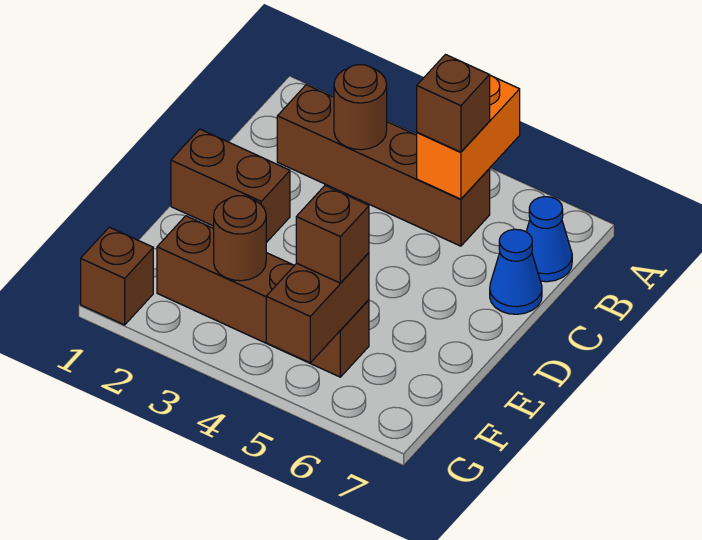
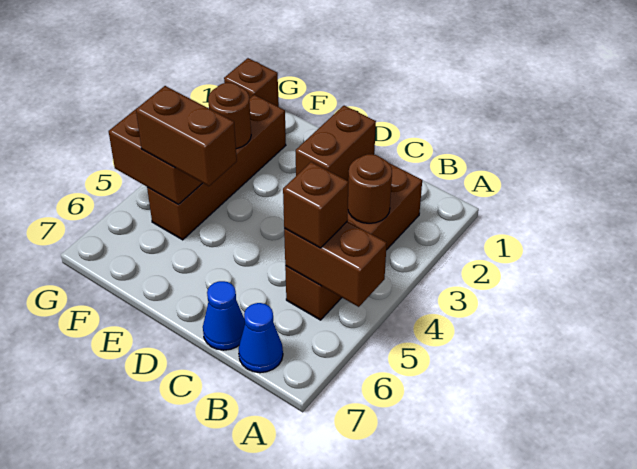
orange 1x2 brick [417,76,520,199] -> brown 1x2 brick [284,221,387,307]
brown 1x1 brick [296,186,369,283] -> brown 1x2 brick [136,86,237,186]

